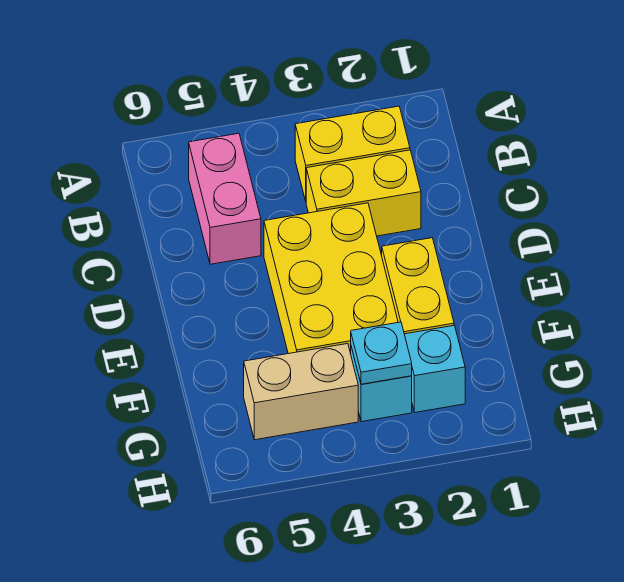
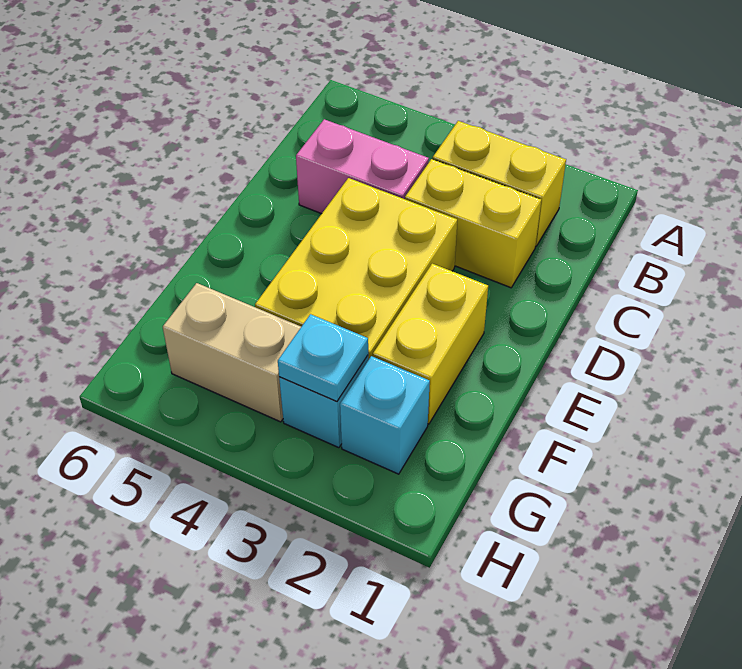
pink 1x2 brick [189,133,261,264] -> pink 1x2 brick turned to [296,119,429,214]

